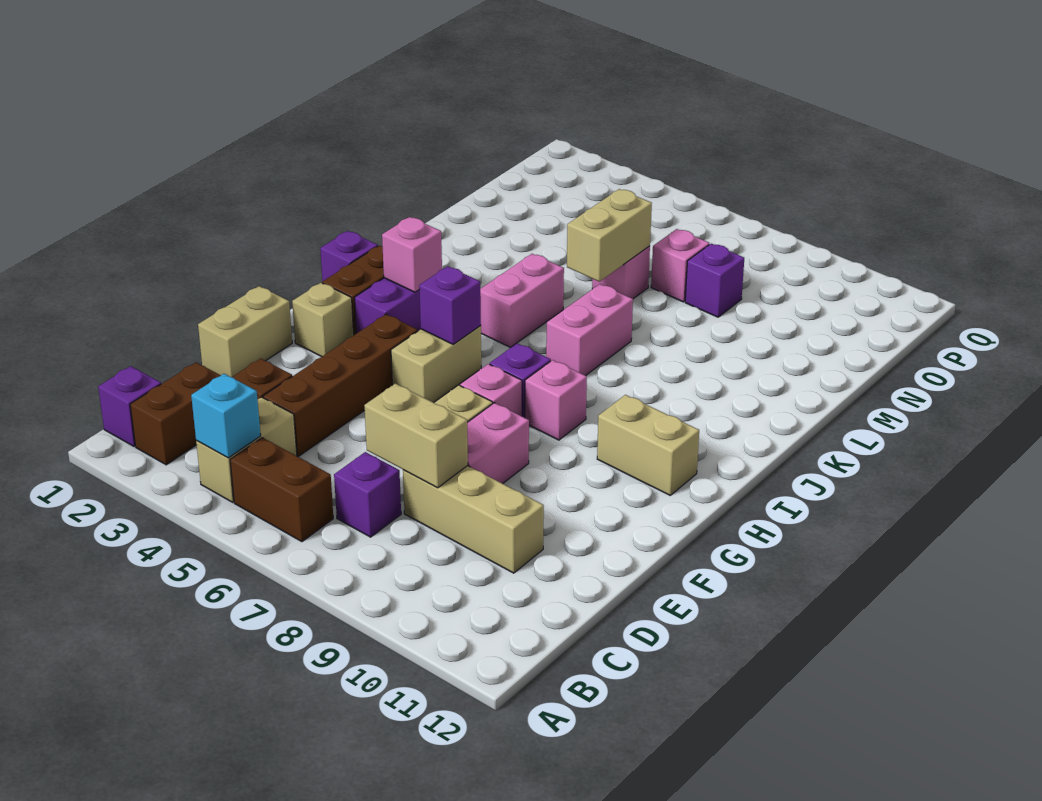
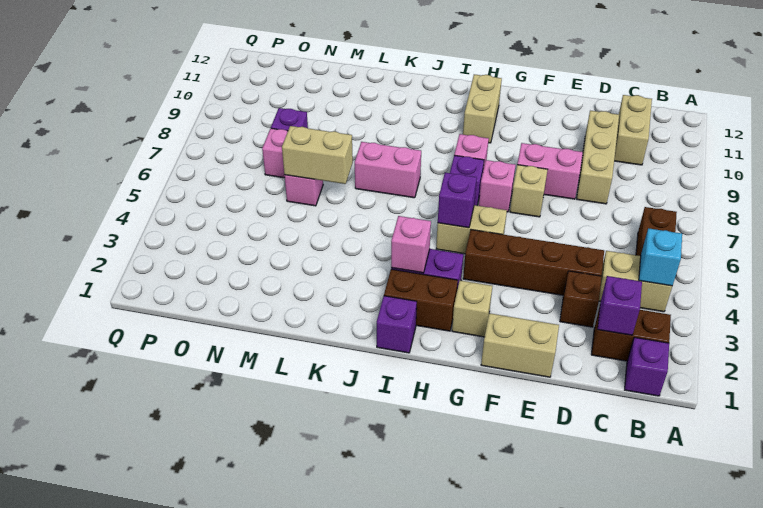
purple 1x1 brick [334,452,401,537] -> purple 1x1 brick moved to [598,276,642,335]
tan 1x2 brick [364,383,468,488] -> tan 1x2 brick moved to [614,95,652,165]
pink 1x2 brick [480,254,564,348] -> none

